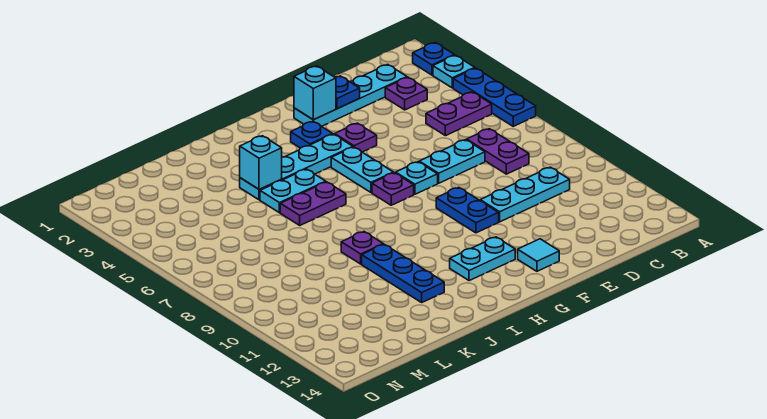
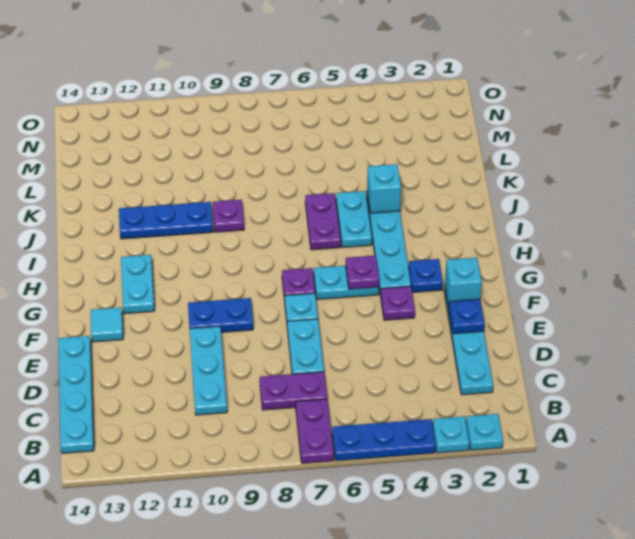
blue 1x1 plate [413,43,455,75] -> cyan 1x1 plate [466,414,503,450]
purple 1x2 plate [426,92,492,136] -> purple 1x2 plate moved to [296,399,334,463]
none -> cyan 1x4 plate [58,336,94,453]
purple 1x1 plate [385,77,427,110] -> purple 1x1 plate moved to [346,256,379,289]

